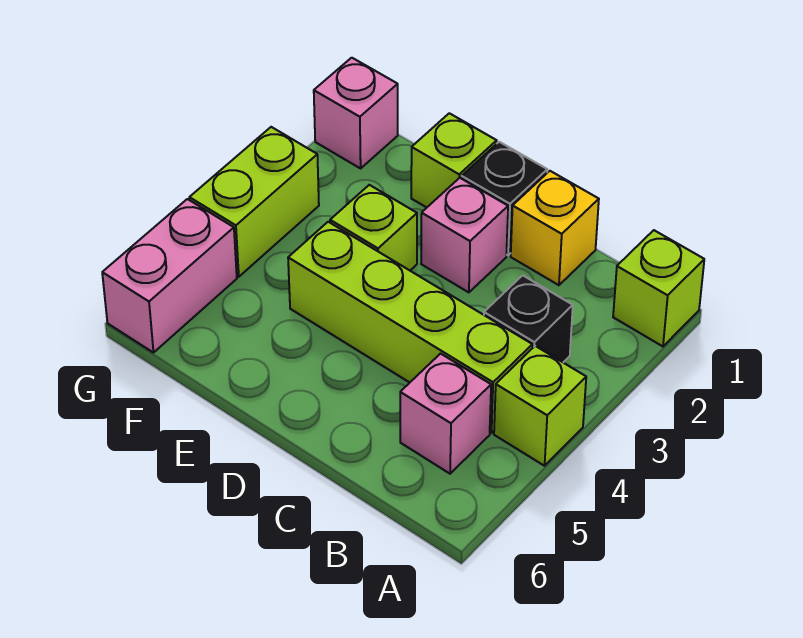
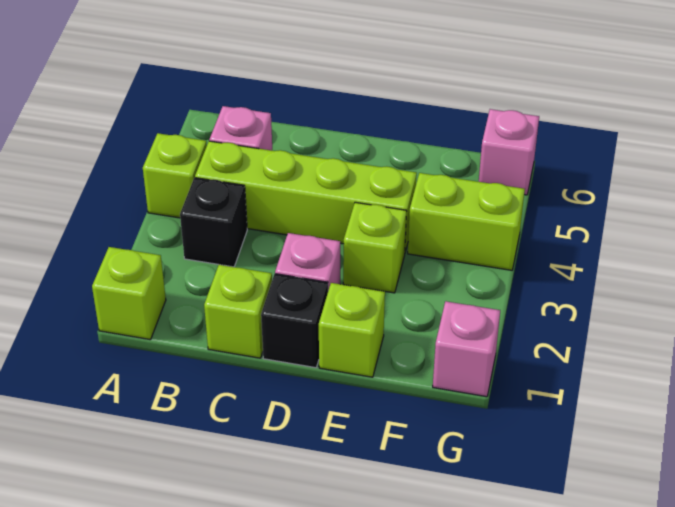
yellow 1x1 brick [511,171,599,285] -> lime 1x1 brick [204,265,272,358]
lime 1x2 brick [189,127,319,277] -> lime 1x2 brick turned to [408,173,525,270]
pink 1x2 brick [102,199,237,353] -> pink 1x1 brick [479,109,539,195]

